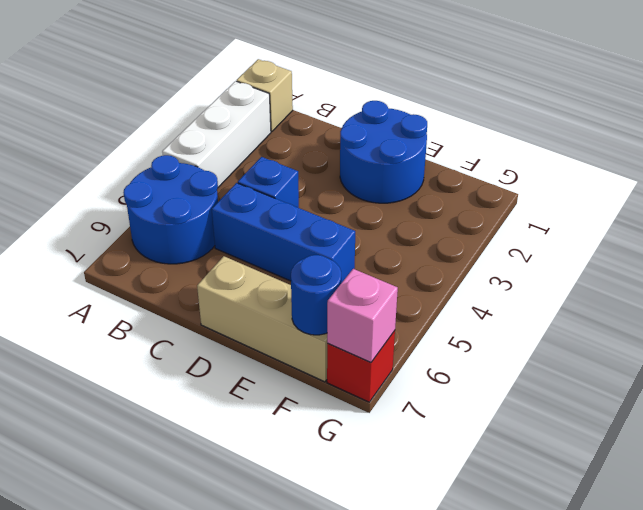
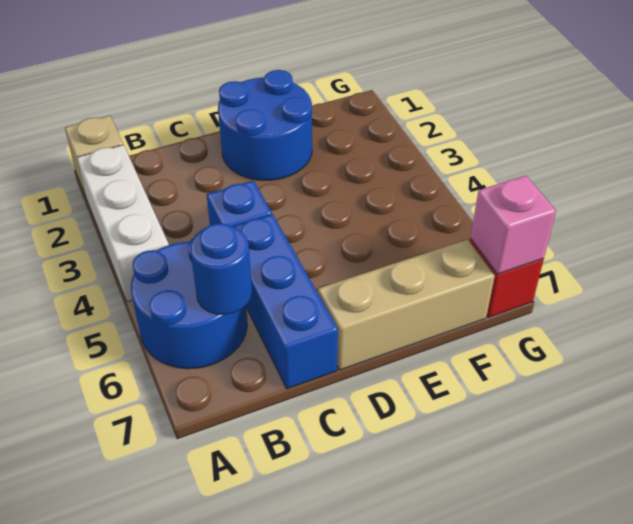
blue 1x3 brick [212,183,355,283] -> blue 1x3 brick turned to [232,214,338,389]
blue 1x1 round brick [291,255,341,335] -> blue 1x1 round brick moved to [190,223,252,315]

